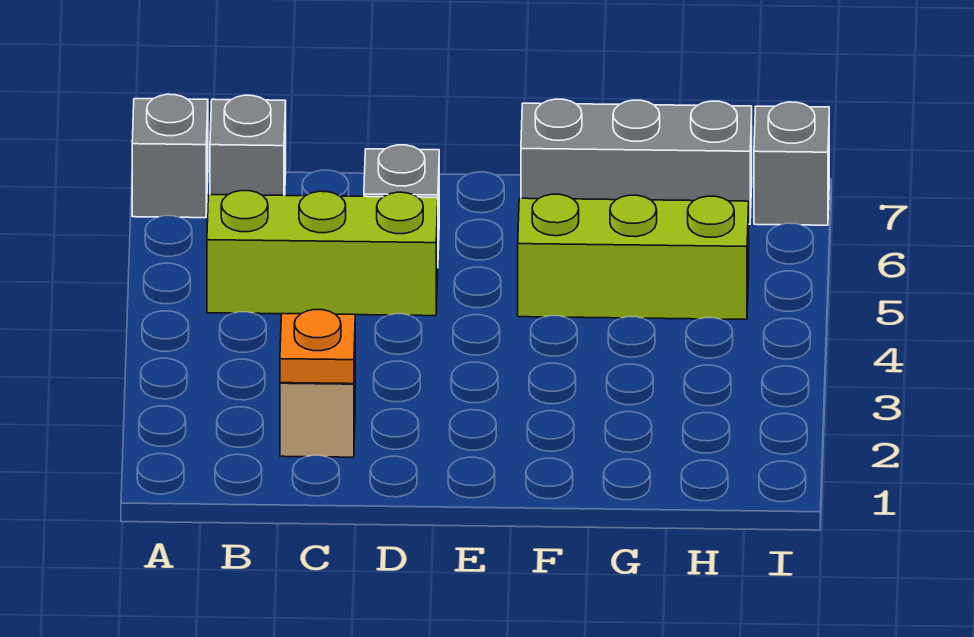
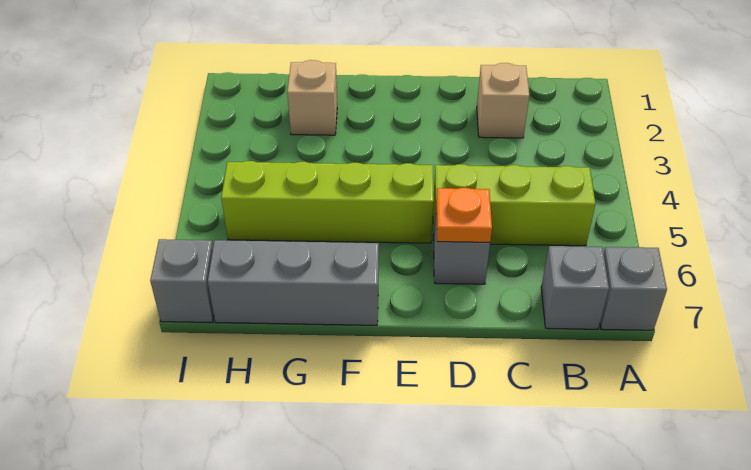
orange 1x1 plate [280,310,355,384] -> orange 1x1 plate moved to [436,188,492,242]
lime 1x3 brick [518,194,749,320] -> lime 1x4 brick [221,161,434,243]
none -> tan 1x1 brick [287,60,337,135]

